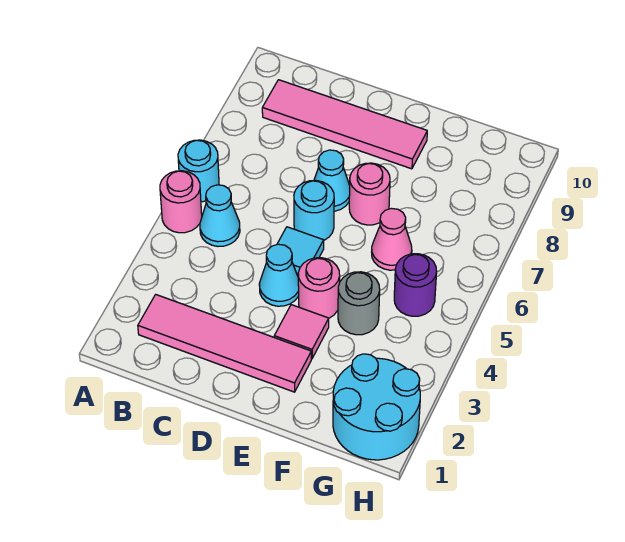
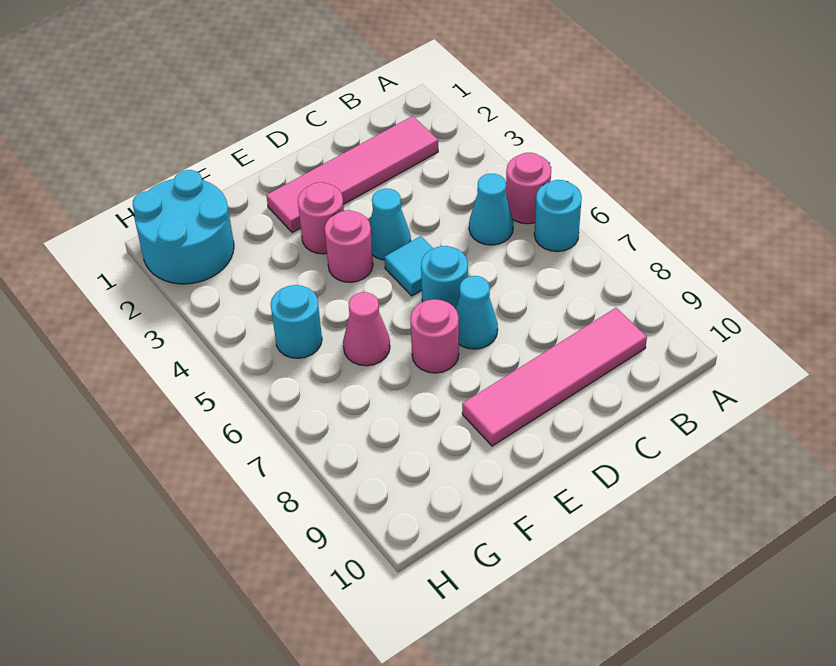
pink 1x1 tile [274,305,329,359] -> pink 1x1 round brick [298,182,344,254]
grey 1x1 round brick [338,272,380,335] -> none
purple 1x1 round brick [394,254,437,316] -> cyan 1x1 round brick [271,285,322,358]

